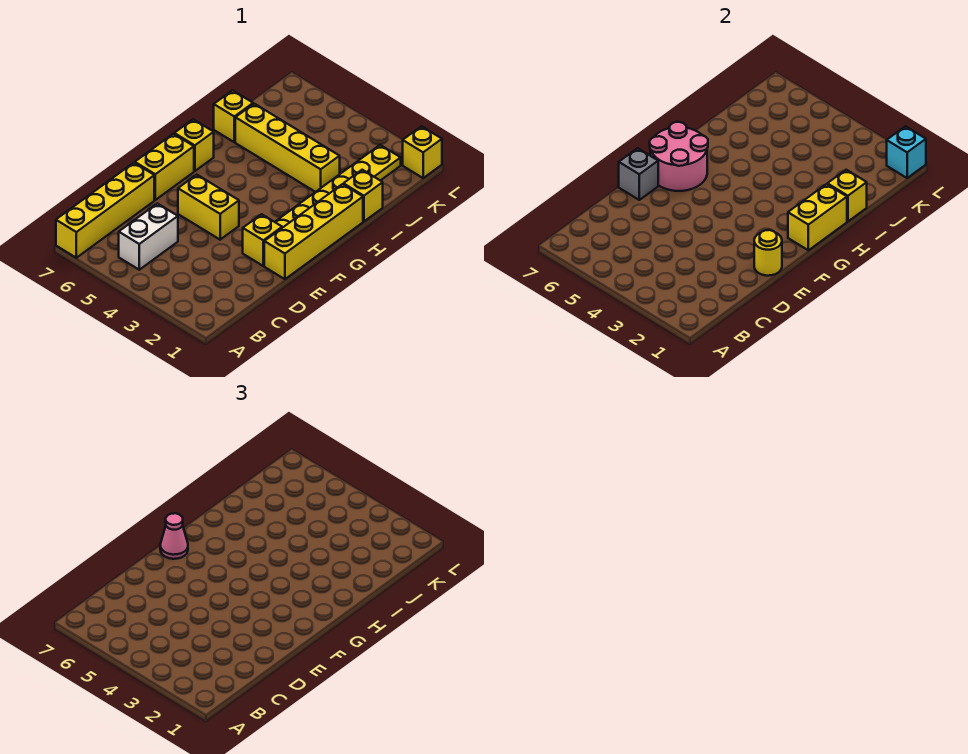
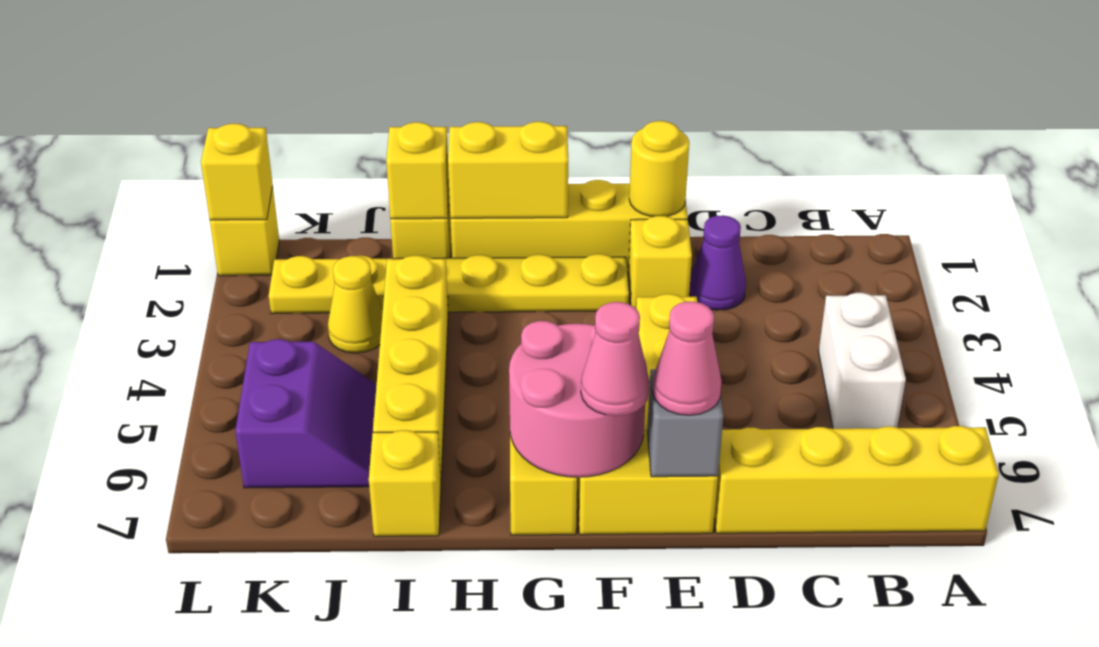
white 1x2 brick [119,203,178,270] -> white 1x2 brick turned to [819,293,906,429]
none -> purple 1x1 cone [689,215,746,310]
none -> pink 1x1 cone [652,302,721,415]
none -> yellow 1x1 cone [328,256,383,353]
none -> purple 2x2 slope [235,339,377,488]
cyan 1x1 brick [887,126,926,178] -> yellow 1x1 brick [201,124,273,220]

